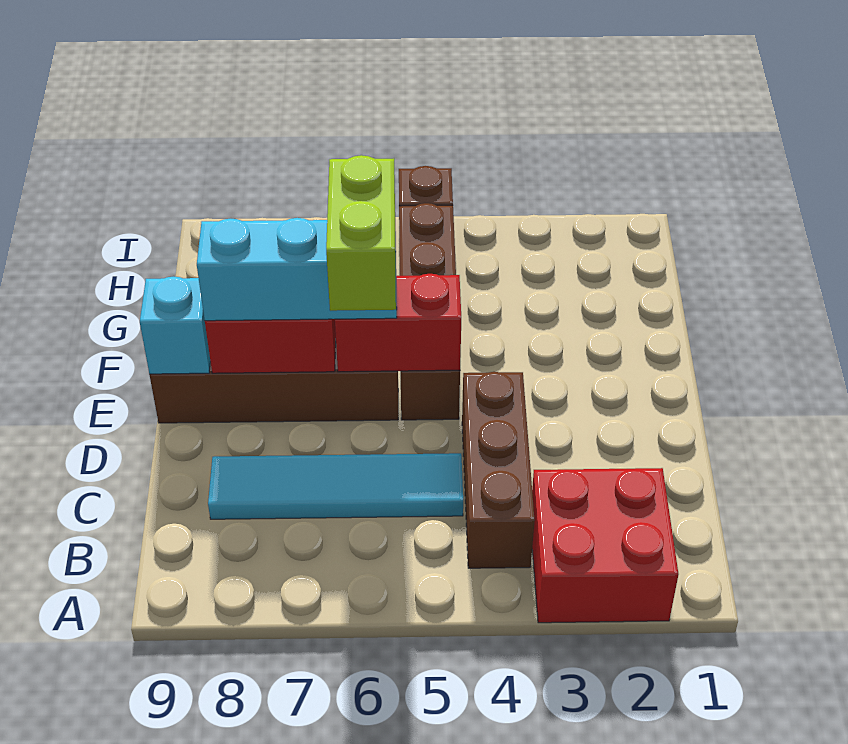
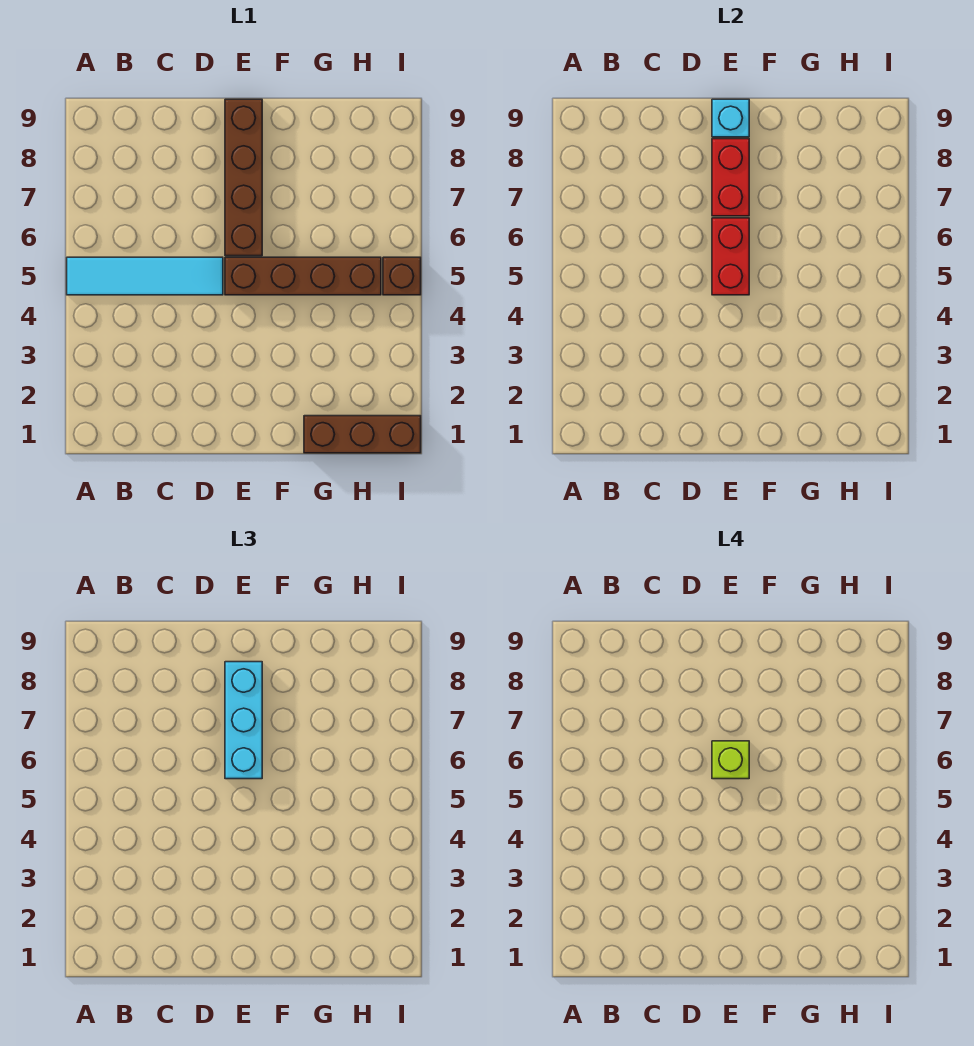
red 2x2 brick [532,468,678,623] -> none
brown 1x3 brick [462,372,535,568] -> brown 1x3 brick moved to [304,416,421,453]
cyan 1x4 tile [208,453,463,519] -> cyan 1x4 tile turned to [67,257,223,295]
lime 1x2 brick [326,155,396,311] -> lime 1x1 brick [712,741,749,779]

